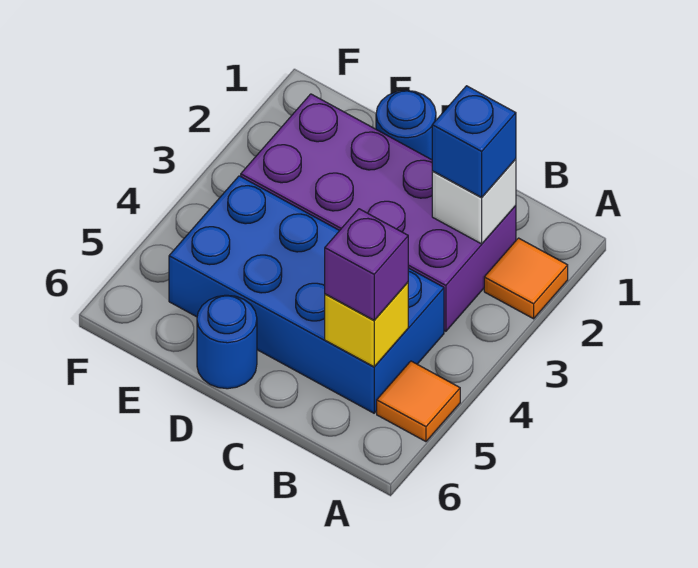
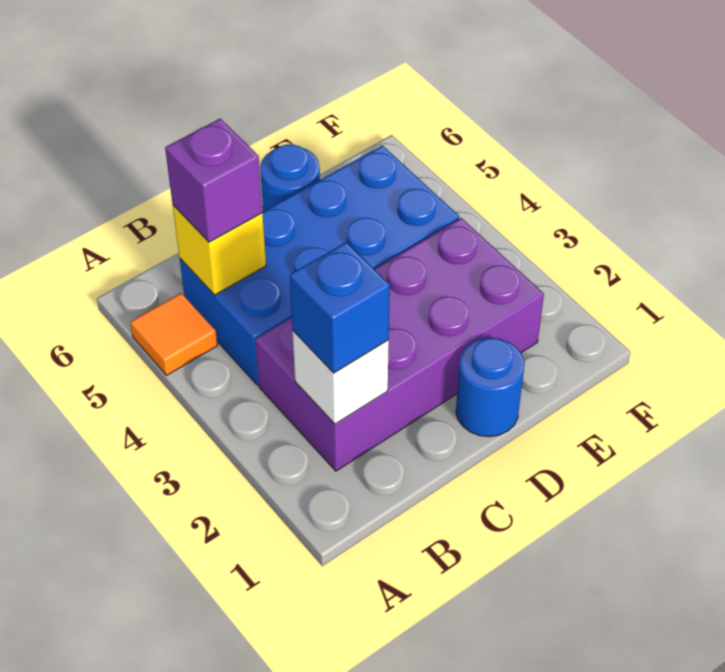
orange 1x1 tile [484,238,568,319] -> none

